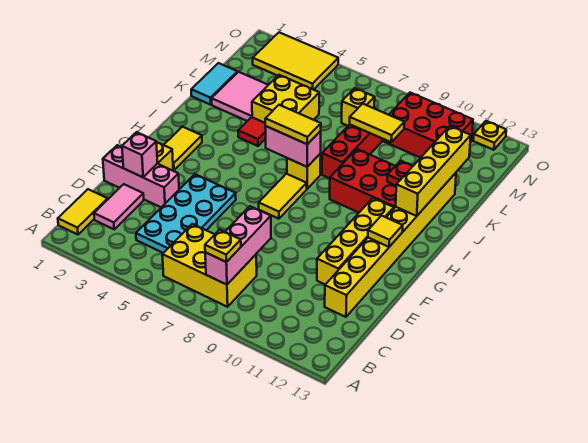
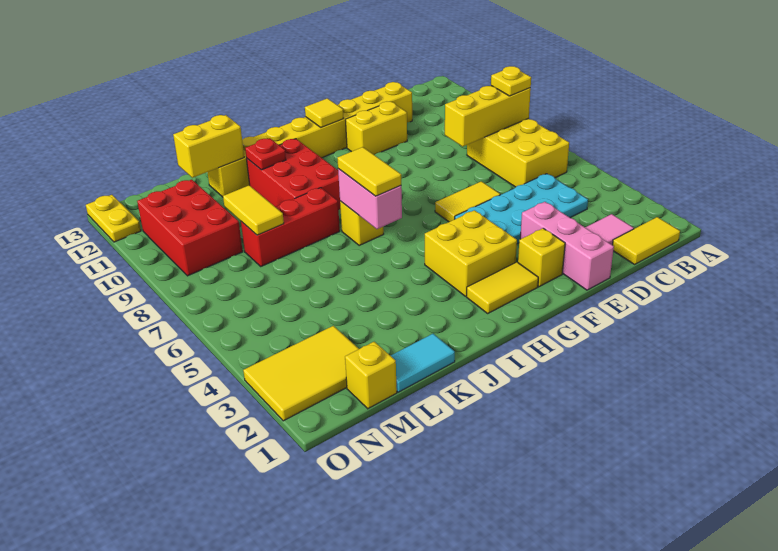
pink 1x3 brick [205,206,271,285] -> yellow 1x3 brick [445,86,531,146]
pink 1x1 brick [122,132,157,177] -> none
yellow 1x4 brick [317,198,394,285] -> yellow 1x2 brick [345,102,407,155]
yellow 1x2 tile [259,174,307,219] -> yellow 1x2 tile moved to [435,181,500,222]
yellow 1x4 brick [396,126,471,216] -> yellow 1x2 brick [173,115,244,178]
red 1x1 tile [238,117,266,146] -> none
pink 2x2 tile [211,72,268,121] -> none
yellow 2x2 brick [252,75,319,123] -> yellow 2x2 brick moved to [425,210,517,296]
yellow 1x1 brick [342,88,375,126] -> yellow 1x1 brick moved to [345,342,397,409]
yellow 2x3 tile [253,32,338,90] -> yellow 2x3 tile turned to [243,326,359,421]
yellow 1x1 plate [473,121,506,150] -> yellow 1x2 plate [86,195,141,242]

